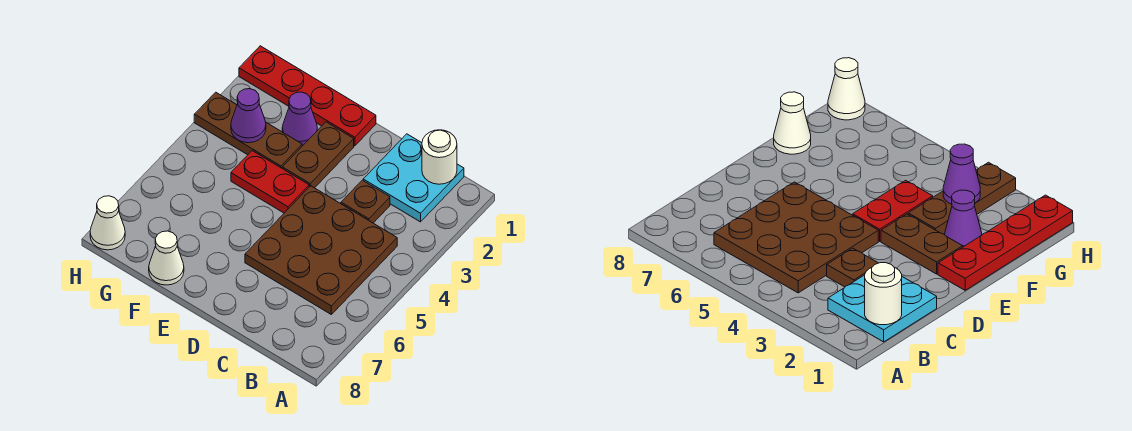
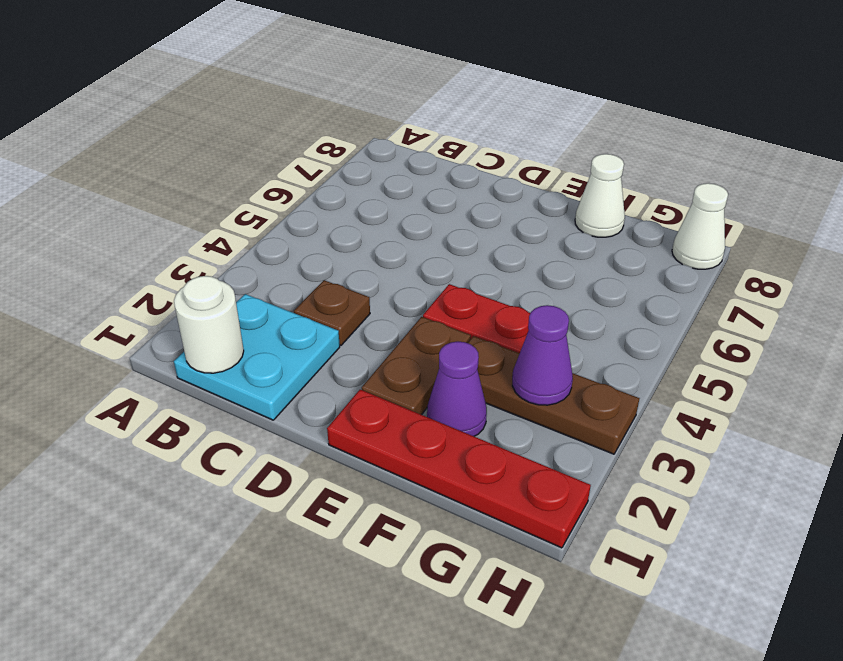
brown 3x3 plate [245,186,397,314] -> none

